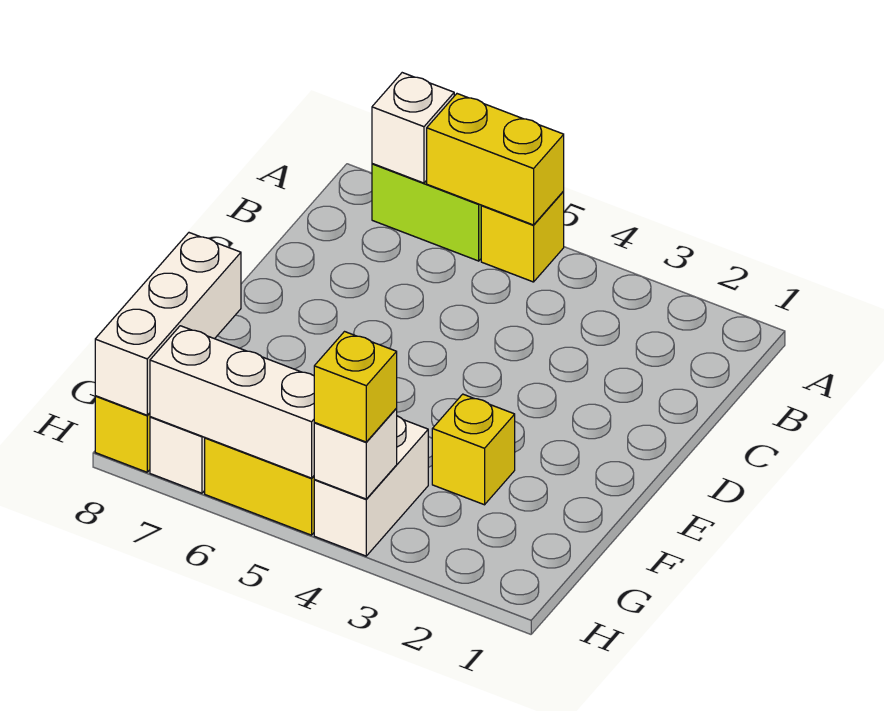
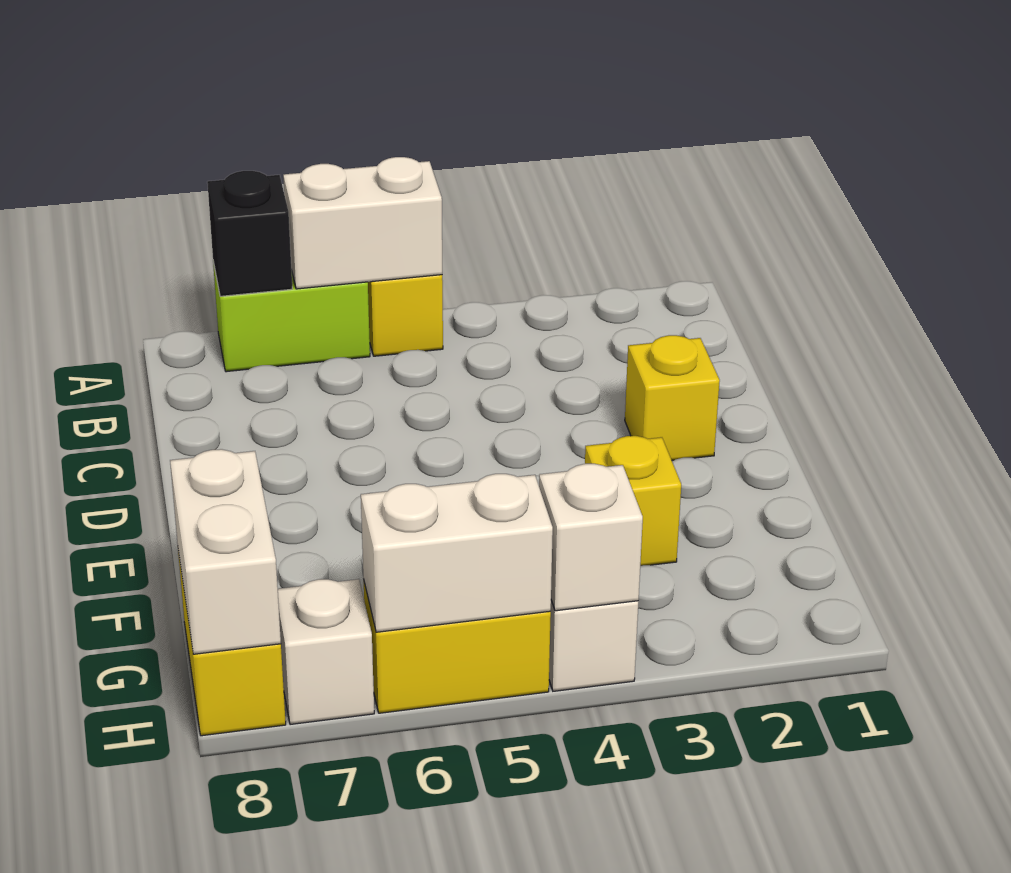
yellow 1x2 brick [427,94,564,225] -> white 1x2 brick [283,157,442,289]
white 1x1 brick [372,73,454,183] -> black 1x1 brick [207,171,292,296]
white 1x3 brick [95,233,241,415] -> white 1x2 brick [170,449,281,654]
yellow 1x1 brick [314,332,397,442] -> yellow 1x1 brick moved to [625,335,720,460]
white 1x3 brick [150,326,315,478] -> white 1x2 brick [361,474,553,632]

